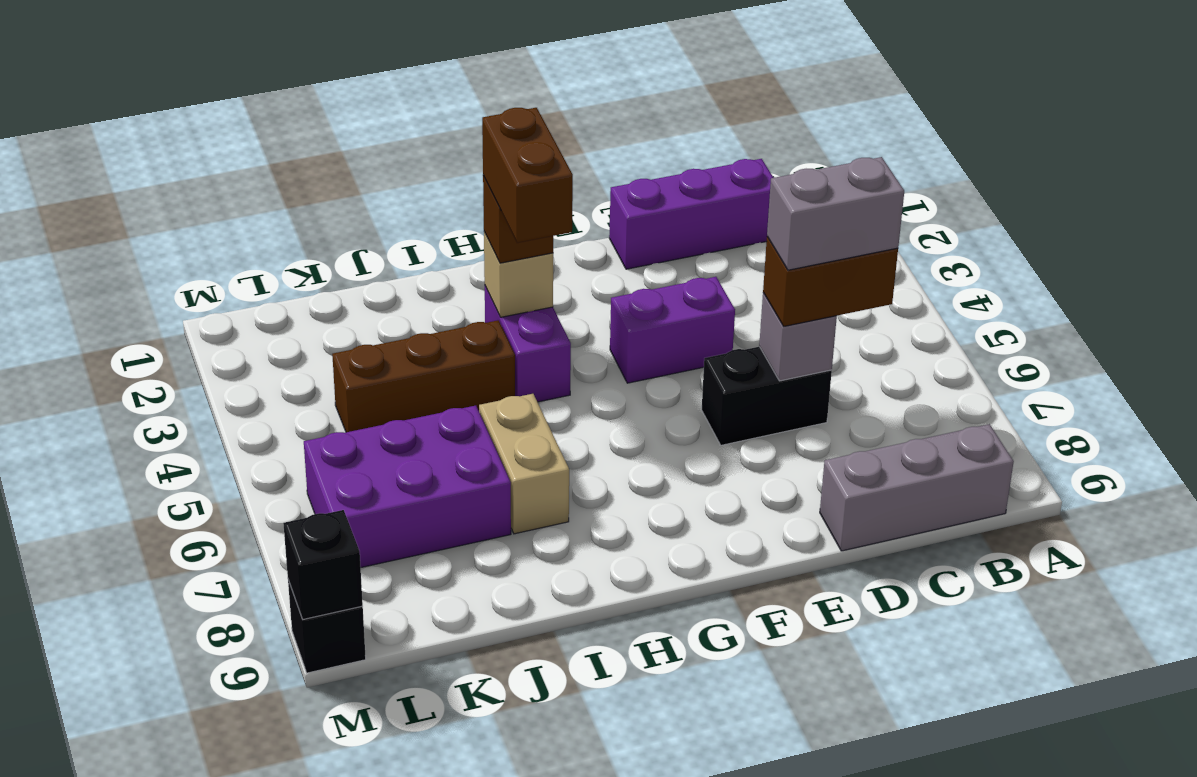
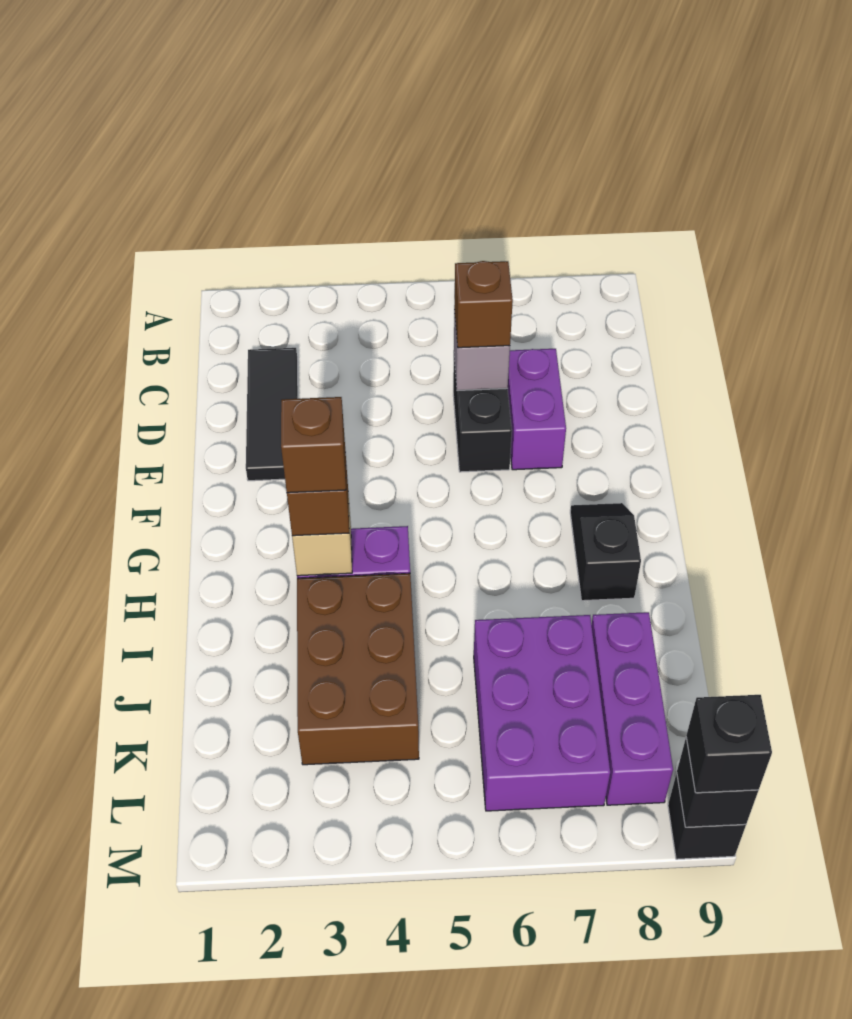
grey 1x3 brick [820,424,1014,551] -> none
purple 1x3 brick [609,159,773,269] -> purple 1x3 brick moved to [592,612,673,805]
none -> black 1x3 tile [246,348,298,481]
brown 1x2 brick [763,237,898,326] -> brown 1x1 brick [454,261,513,348]
grey 1x2 brick [767,157,904,270] -> none
purple 1x2 brick [610,277,735,383] -> purple 1x2 brick moved to [508,349,566,470]
none -> black 1x2 slope [570,503,641,601]
brown 1x2 brick [482,108,573,243] -> brown 1x1 brick [281,397,346,493]
brown 1x3 brick [332,320,515,432] -> brown 2x3 brick [297,573,419,765]
tan 1x2 brick [479,394,569,534] -> none
none -> black 1x1 brick [686,695,772,793]

